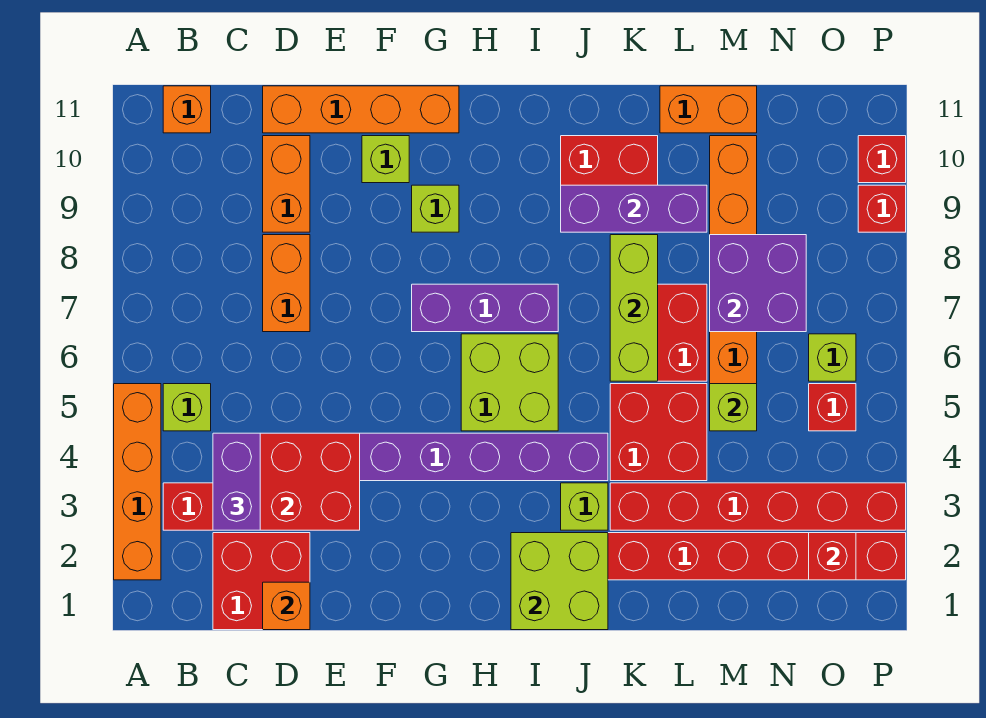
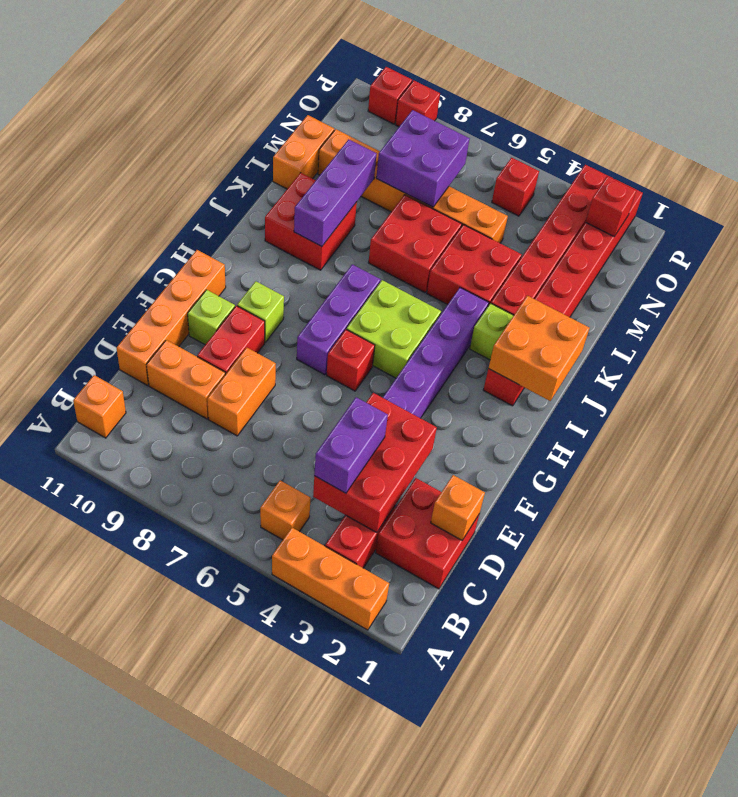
orange 1x4 brick [114,384,161,580] -> orange 1x3 brick [272,528,389,630]
lime 1x1 brick [163,384,211,431] -> orange 1x1 brick [260,480,311,540]
purple 1x2 brick [213,433,260,530] -> purple 1x2 brick turned to [314,397,388,493]
orange 1x2 brick [263,235,310,332] -> orange 1x2 brick turned to [207,348,276,436]
none -> red 1x2 brick [197,306,265,375]
none -> red 1x1 brick [327,330,375,391]
lime 2x2 brick [511,533,608,630] -> orange 2x2 brick [488,296,589,401]
lime 1x3 brick [610,235,658,381] -> none
lime 1x1 brick [710,384,757,431] -> none
lime 1x1 brick [809,334,856,381] -> none

